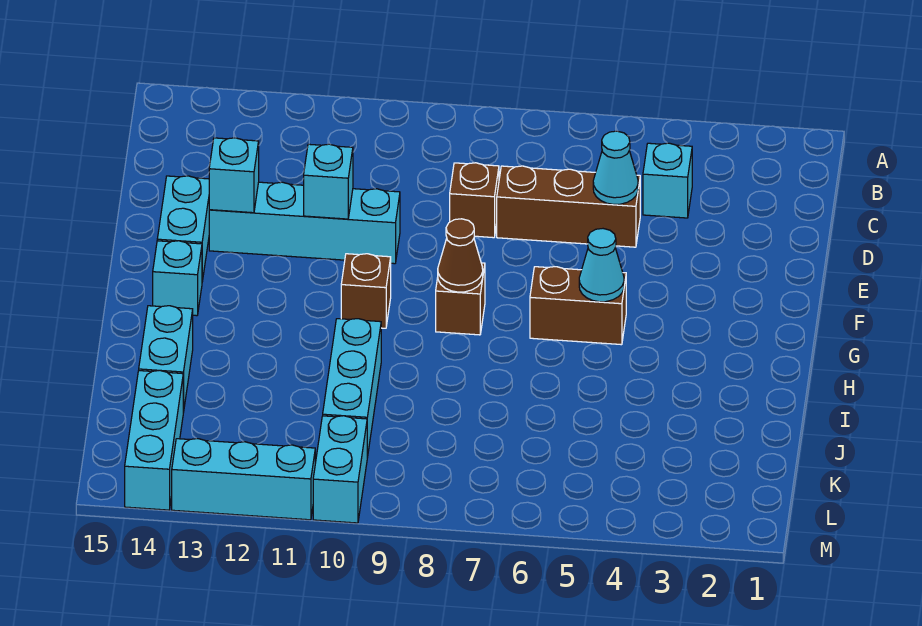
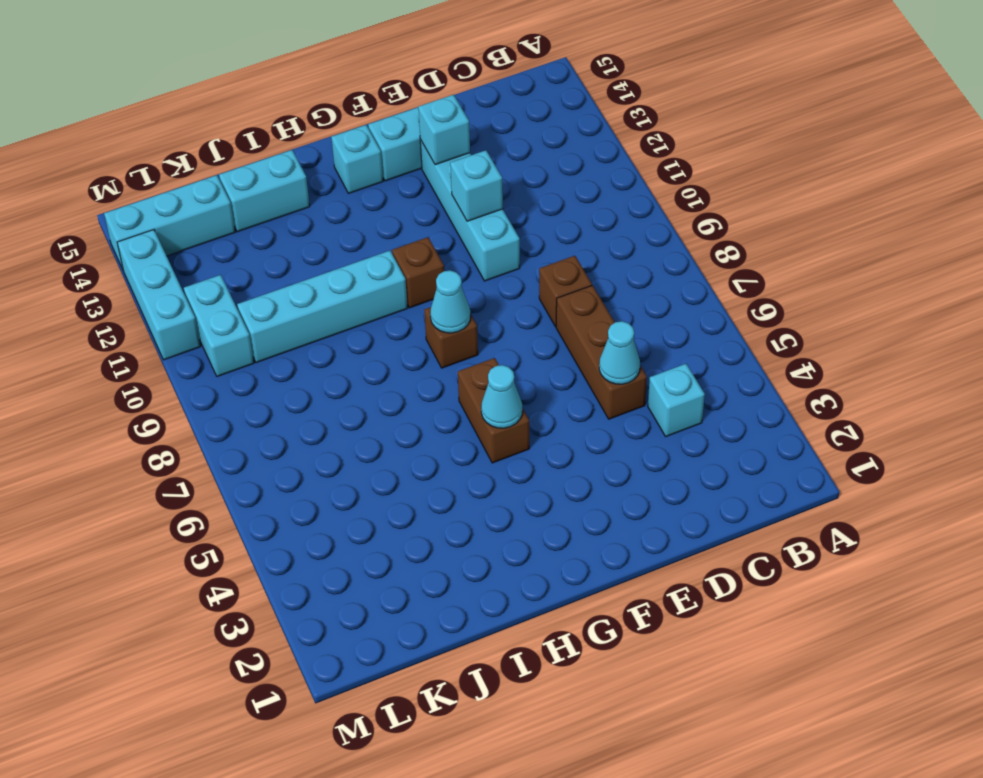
brown 1x1 cone [438,219,483,292] -> cyan 1x1 cone [430,270,471,333]
cyan 1x3 brick [323,319,381,458] -> cyan 1x4 brick [237,251,408,363]
cyan 1x2 brick [313,416,367,523] -> cyan 1x2 brick turned to [184,275,254,376]

